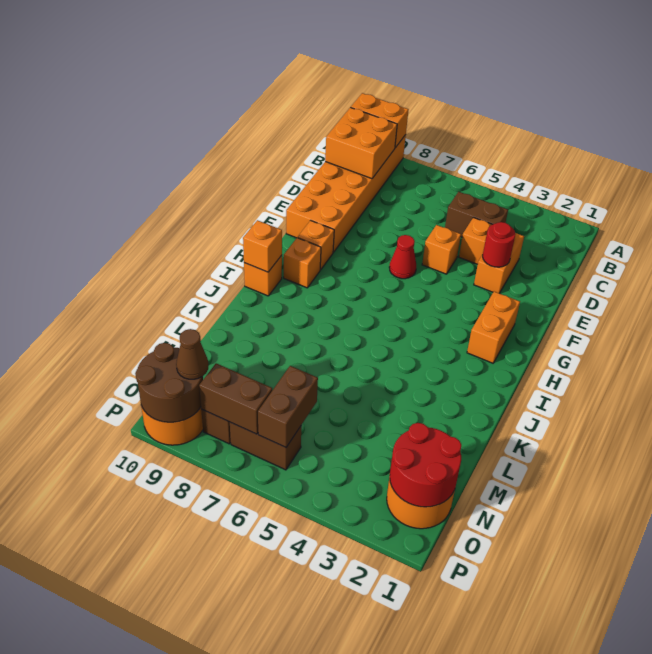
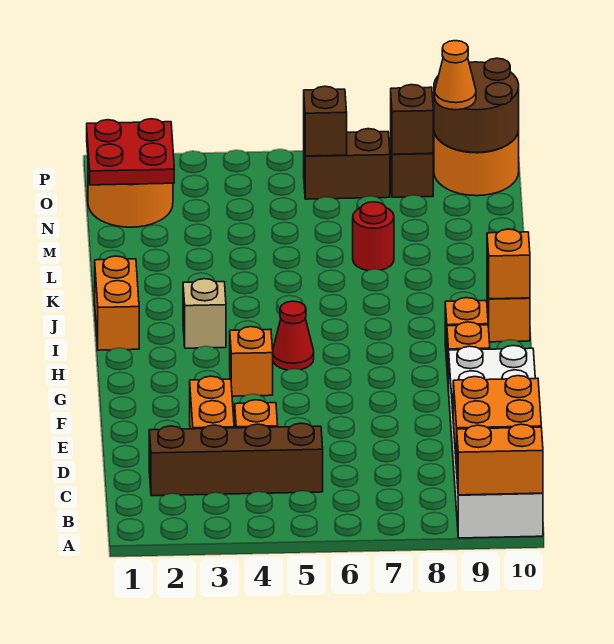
orange 2x6 brick [286,135,406,252] -> white 2x6 brick [449,346,543,538]
brown 1x2 brick [445,192,508,237] -> brown 1x4 brick [149,423,323,496]
red 1x1 round brick [483,222,515,267] -> red 1x1 round brick moved to [353,202,394,271]
orange 1x1 brick [422,225,461,274] -> orange 1x1 brick moved to [230,327,273,396]
red 1x1 cone [389,235,416,279] -> red 1x1 cone moved to [273,301,314,370]
orange 1x2 brick [467,292,520,363] -> orange 1x2 brick moved to [95,256,139,350]
none -> tan 1x1 brick [183,279,226,348]
red 2x2 round brick [390,423,461,507] -> red 2x2 plate [87,119,174,185]
brown 1x2 brick [258,366,318,447] -> brown 1x1 brick [304,86,347,156]
brown 1x2 brick [199,363,272,434] -> brown 1x1 brick [391,85,433,154]
brown 1x1 cone [176,329,209,379] -> orange 1x1 cone [435,41,476,110]

